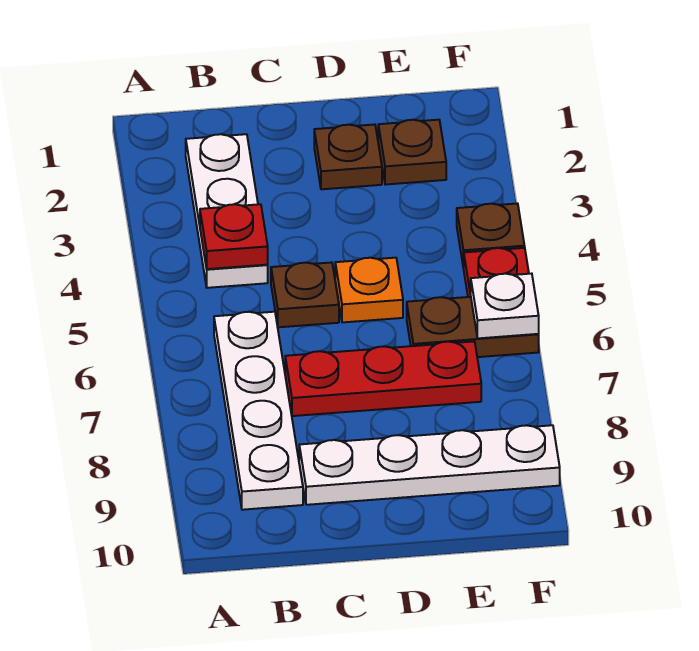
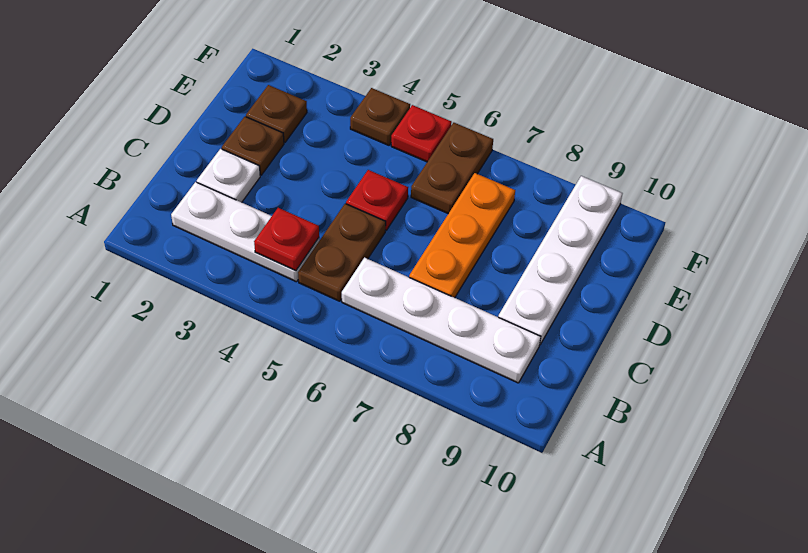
brown 1x1 plate [271,262,339,327] -> brown 1x2 plate [298,204,386,301]
red 1x3 plate [285,341,481,416] -> orange 1x3 plate [409,173,515,298]
orange 1x1 plate [335,258,403,322] -> red 1x1 plate [346,170,408,230]
white 1x1 plate [470,274,539,338] -> white 1x1 plate moved to [197,149,260,202]

